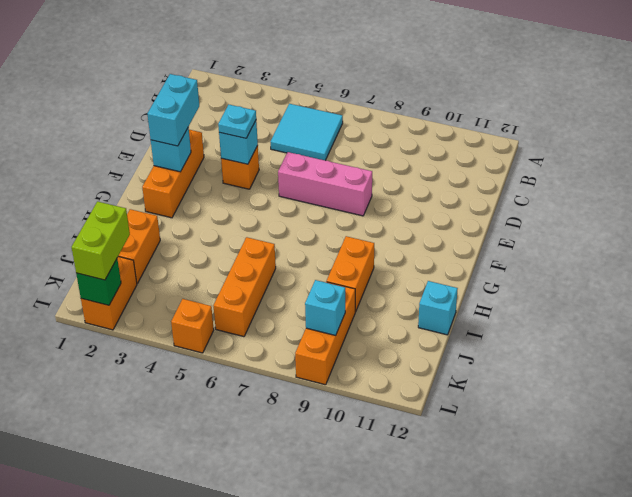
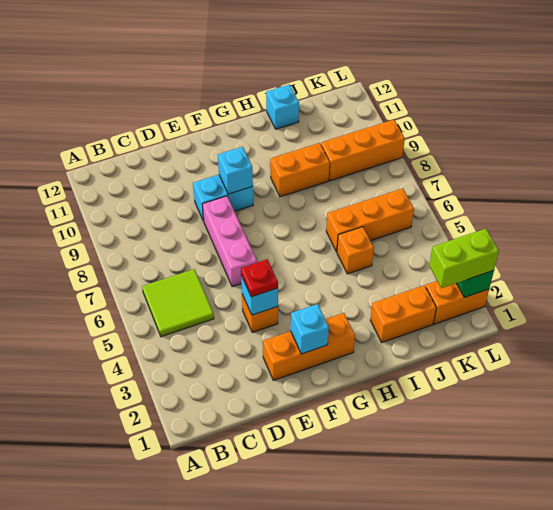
cyan 2x2 tile [270,104,343,161] -> lime 2x2 tile [142,269,214,337]
cyan 1x2 brick [148,74,199,146] -> cyan 1x2 brick moved to [193,175,253,221]
cyan 1x1 plate [218,105,256,138] -> red 1x1 plate [241,259,278,297]
cyan 1x1 brick [305,280,345,335] -> cyan 1x1 brick moved to [218,147,253,194]
orange 1x1 brick [171,299,214,353] -> orange 1x1 brick moved to [337,227,374,274]

